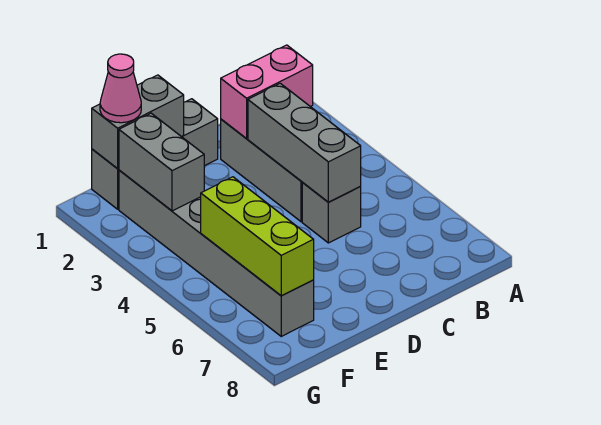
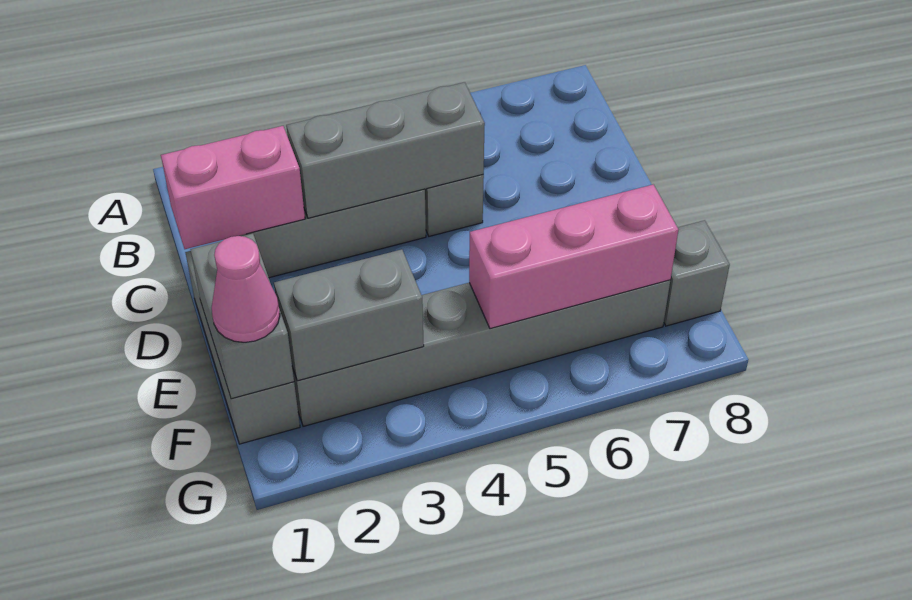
pink 1x2 brick [221,45,313,139] -> pink 1x2 brick turned to [161,126,305,249]
lime 1x3 brick [201,177,314,296] -> pink 1x3 brick [469,185,678,329]
none -> grey 1x1 brick [664,220,730,326]

